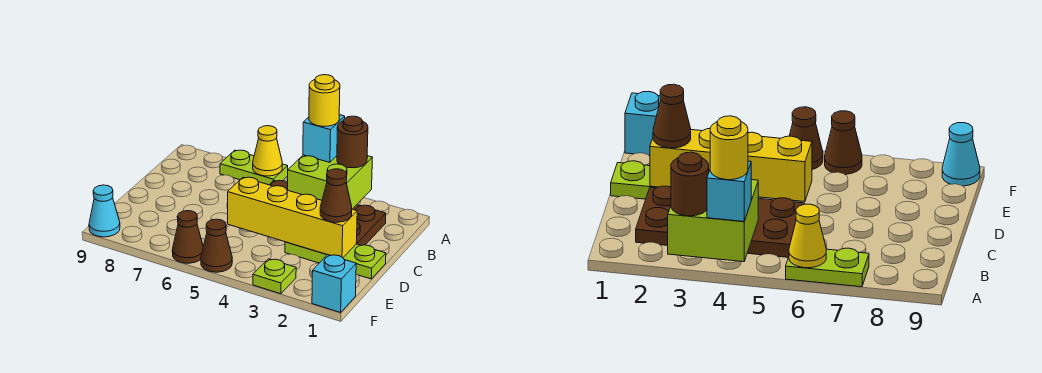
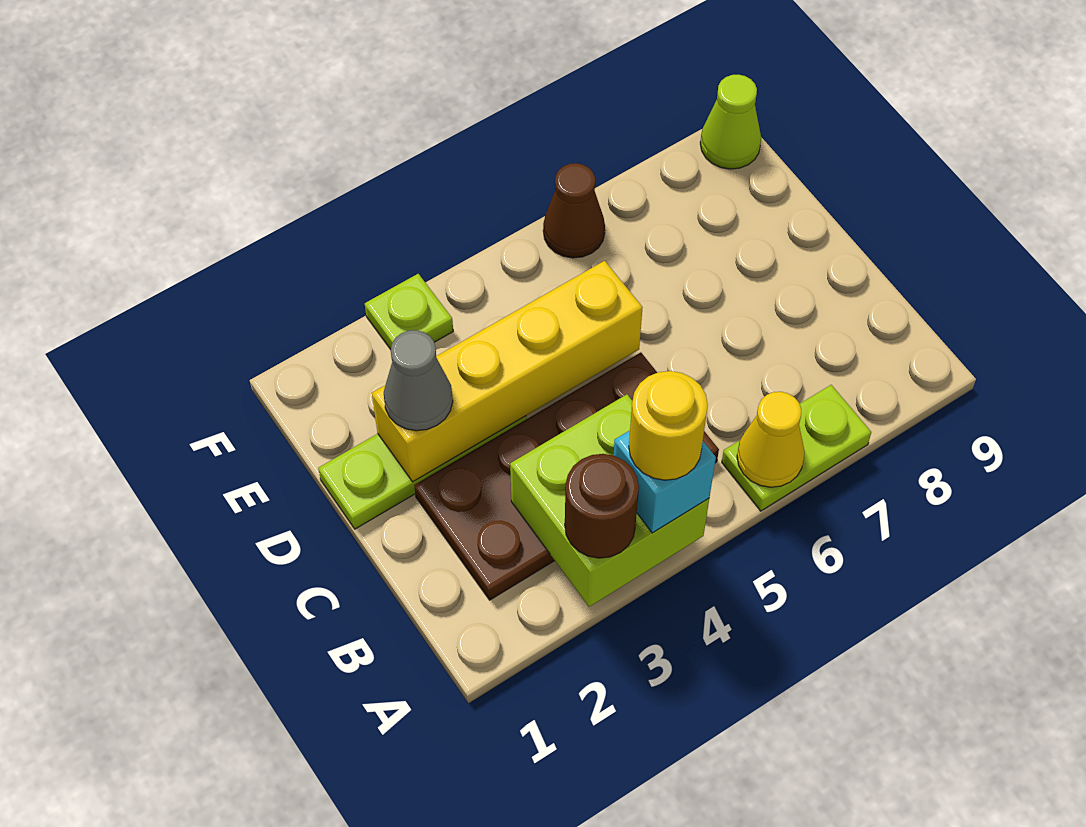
brown 1x1 cone [320,169,352,222] -> grey 1x1 cone [384,330,453,431]
cyan 1x1 brick [312,255,356,312] -> none
brown 1x1 cone [201,219,232,272] -> none
cyan 1x1 cone [89,185,120,237] -> lime 1x1 cone [700,75,761,169]

